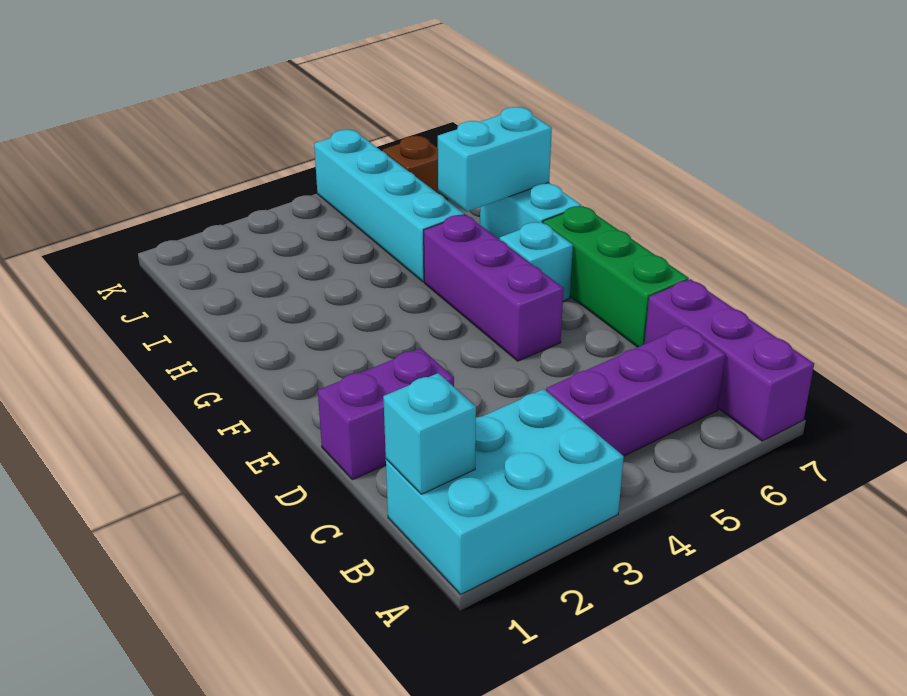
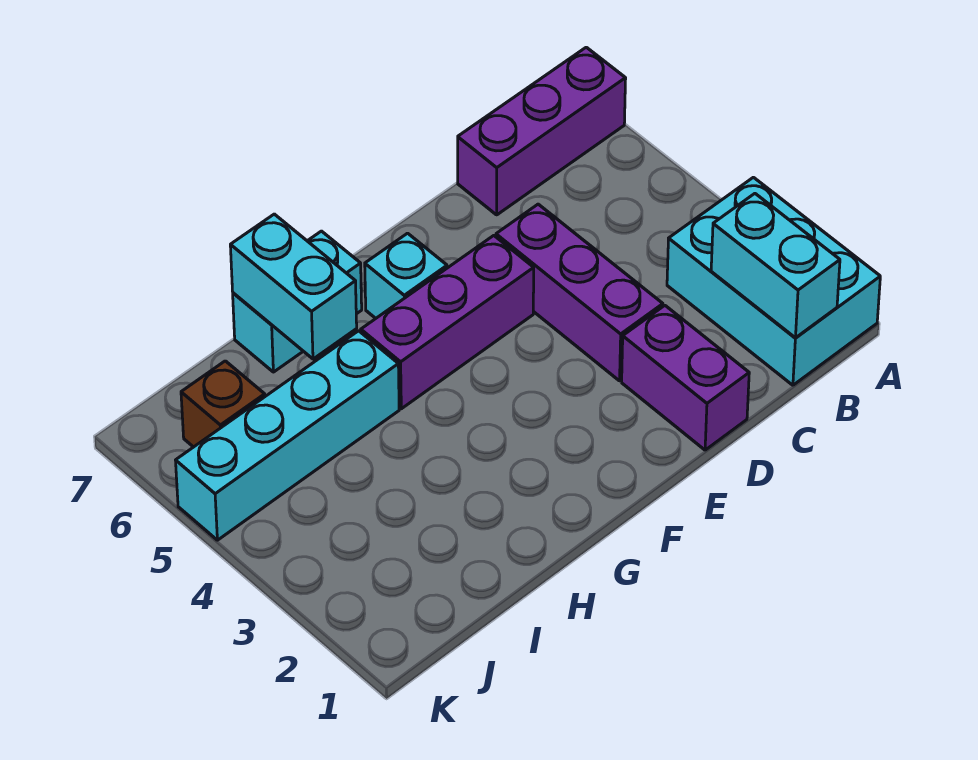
cyan 1x1 brick [383,373,476,494] -> cyan 1x2 brick [711,194,840,338]
purple 1x3 brick [546,326,726,456] -> purple 1x3 brick moved to [496,204,663,381]
green 1x3 brick [543,206,689,347] -> none

